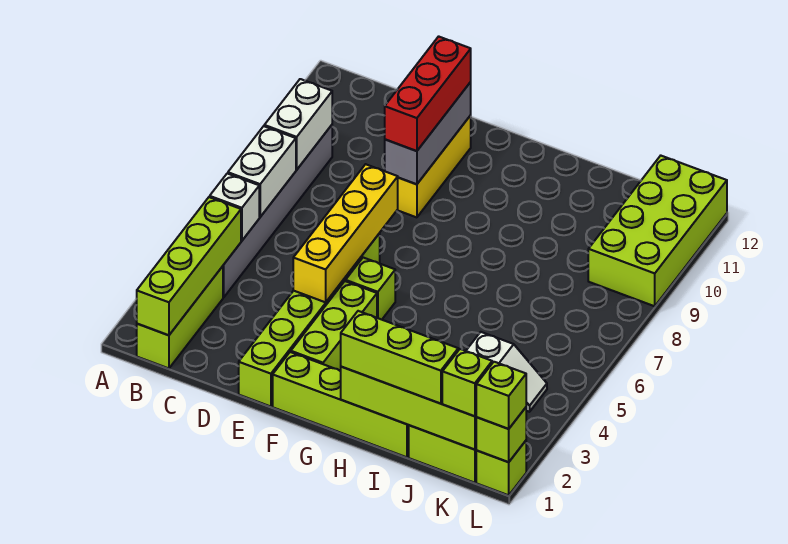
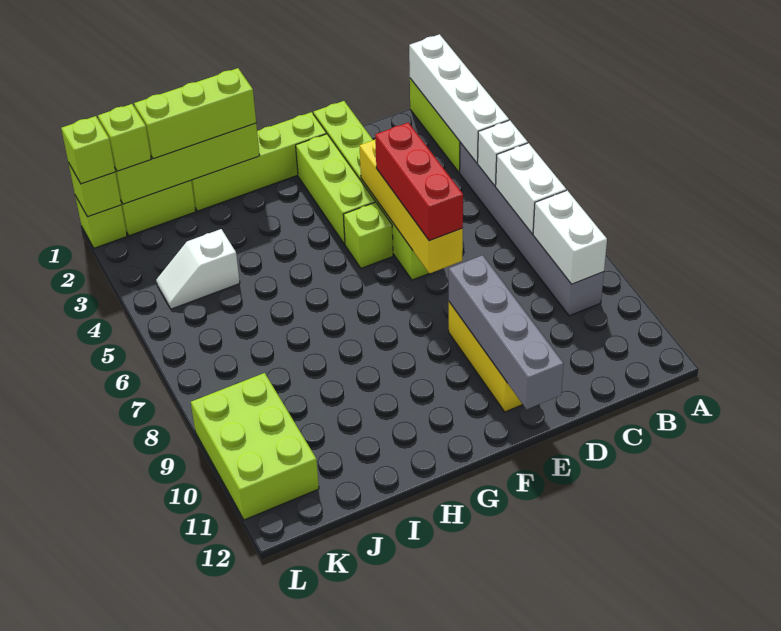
lime 1x4 brick [137,197,241,335] -> white 1x4 brick [409,34,509,163]
grey 1x3 brick [385,82,471,184] -> grey 1x4 brick [449,255,564,409]
red 1x3 brick [385,36,471,151] -> red 1x3 brick moved to [375,122,463,241]
lime 2x4 brick [588,156,727,306] -> lime 2x3 brick [191,373,319,520]

